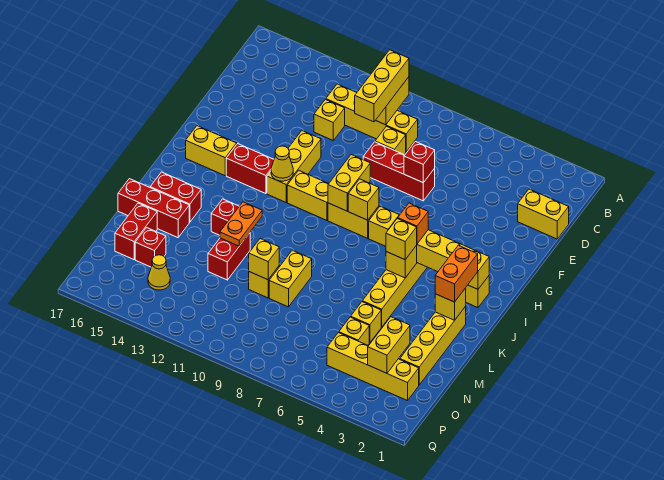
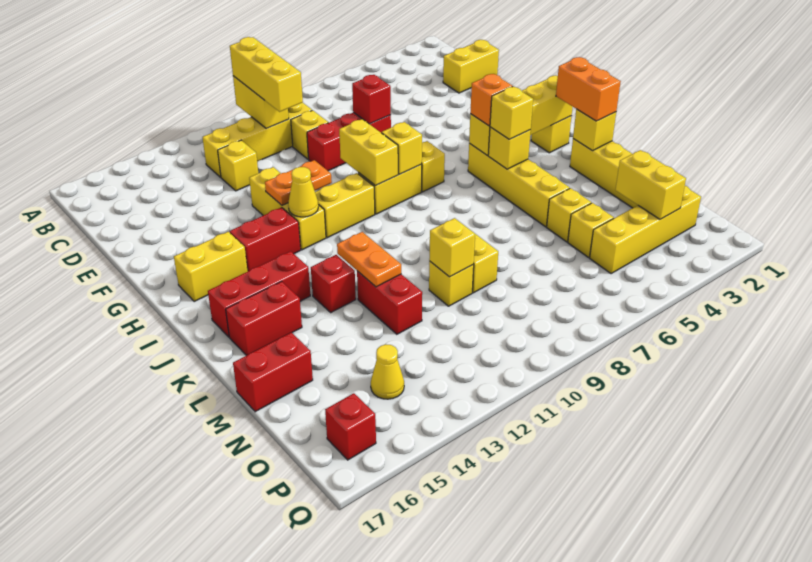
none -> orange 1x2 plate [265,160,332,205]
red 1x3 brick [118,179,189,238] -> red 1x3 brick moved to [208,251,310,337]
red 1x2 brick [115,203,157,259] -> red 1x2 brick turned to [233,332,313,412]
red 1x1 brick [135,228,166,267] -> red 1x1 brick moved to [325,393,376,460]

